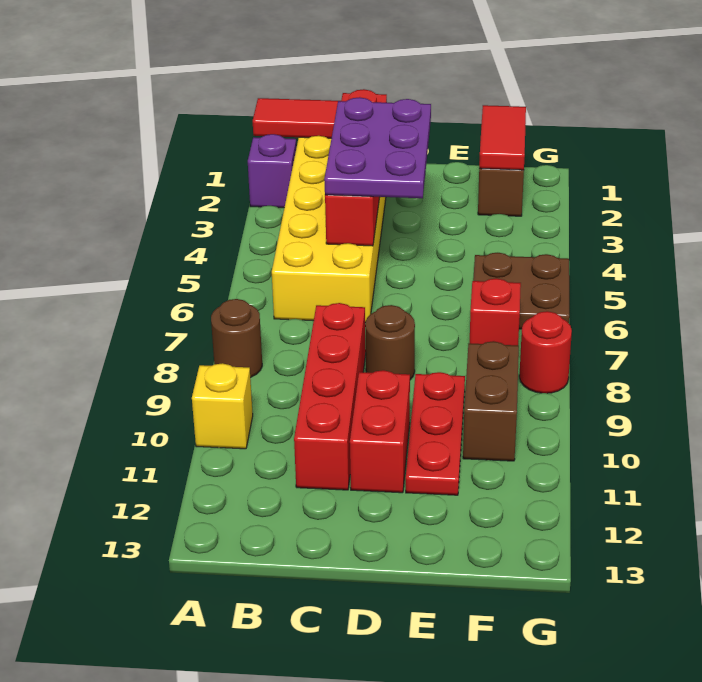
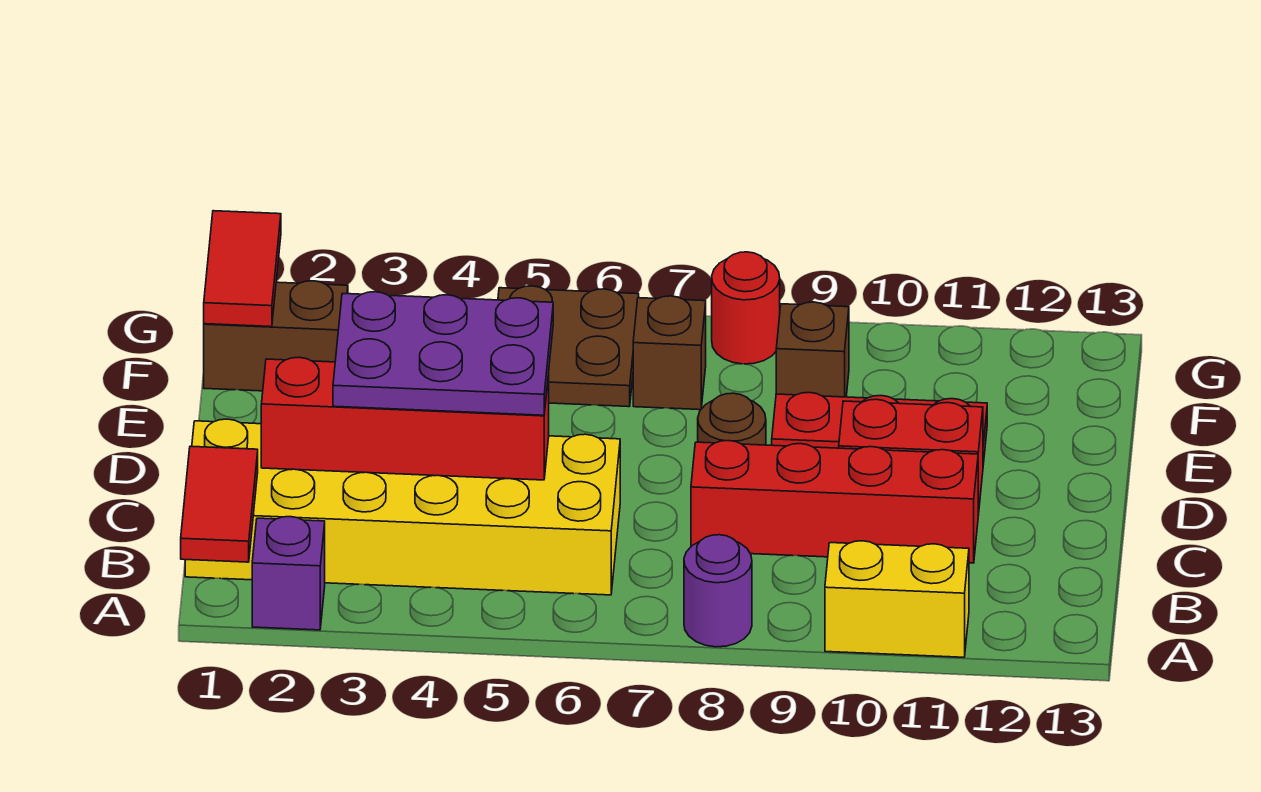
brown 1x1 round brick [211,299,262,378] -> purple 1x1 round brick [684,535,752,647]
yellow 1x1 brick [192,363,253,449] -> yellow 1x2 brick [825,541,969,657]
red 1x2 tile [479,105,526,170] -> red 1x2 tile turned to [204,211,281,327]
red 1x1 brick [470,278,521,345] -> brown 1x1 brick [633,296,706,410]
brown 1x2 brick [463,341,519,461] -> brown 1x1 brick [776,302,849,397]

